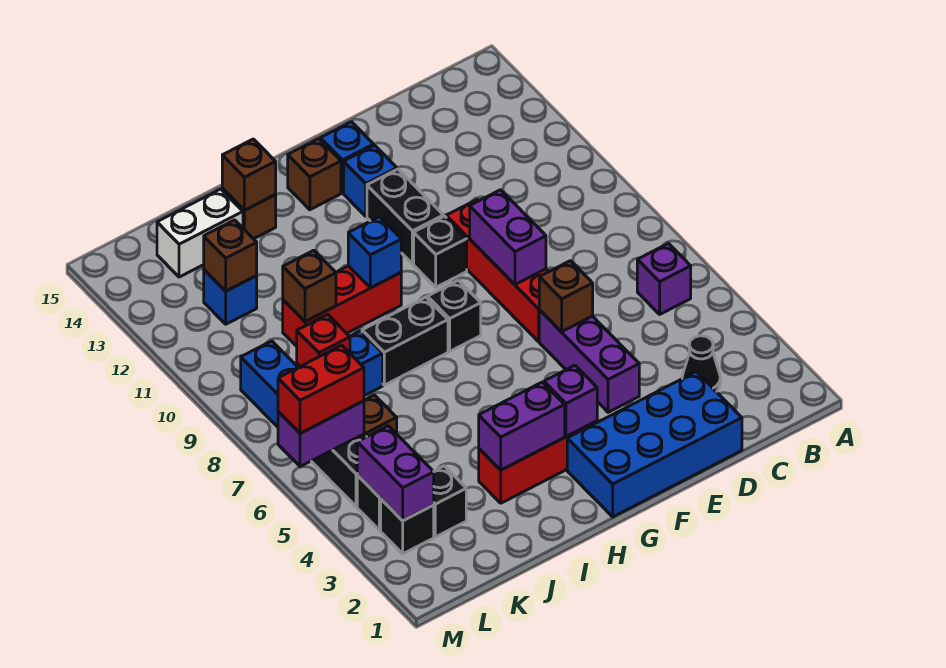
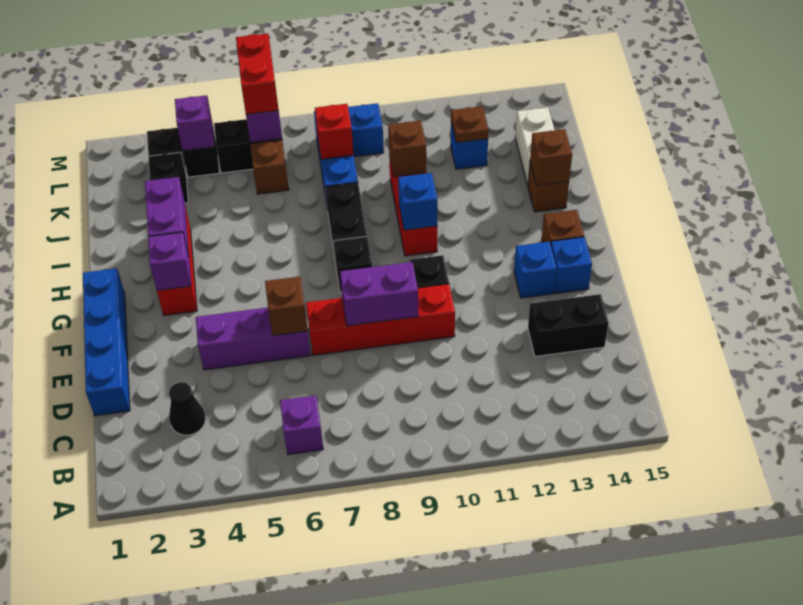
blue 2x4 brick [567,372,742,517] -> blue 1x4 brick [83,268,130,416]
black 1x2 brick [367,169,444,264] -> black 1x2 brick moved to [528,294,609,357]
brown 1x1 brick [204,220,257,291] -> brown 1x1 plate [451,106,489,143]
purple 1x2 brick [357,426,434,521] -> purple 1x1 brick [175,95,215,151]

